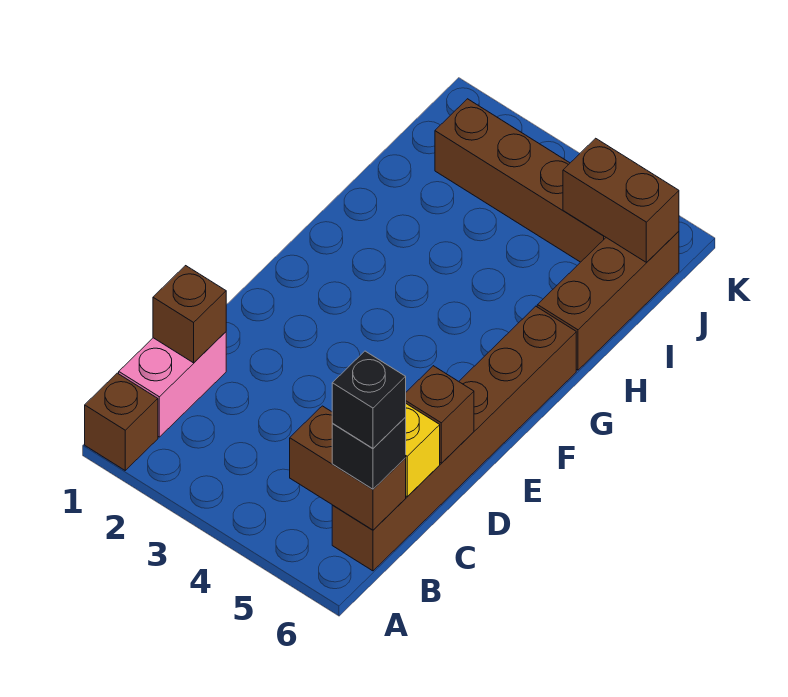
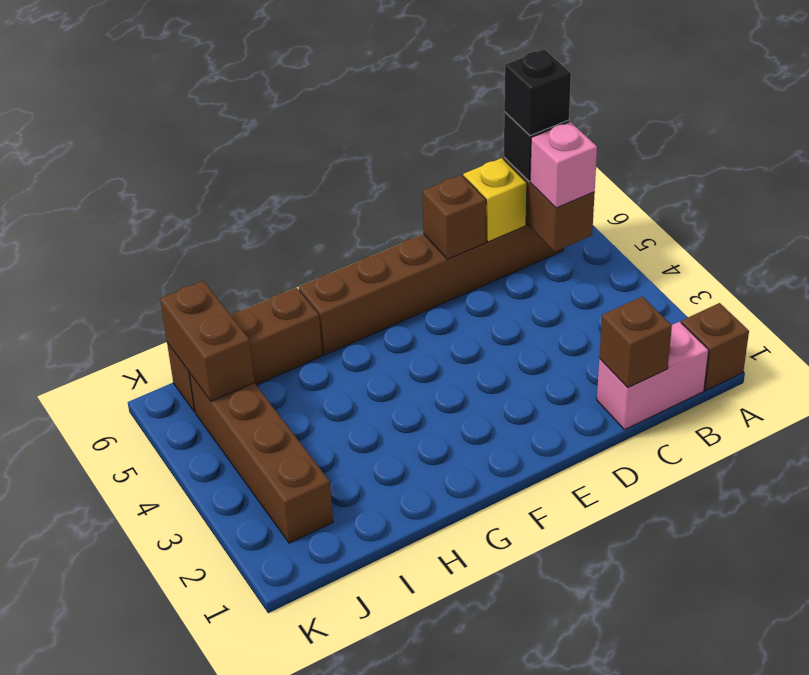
none -> pink 1x1 brick [530,122,597,208]

